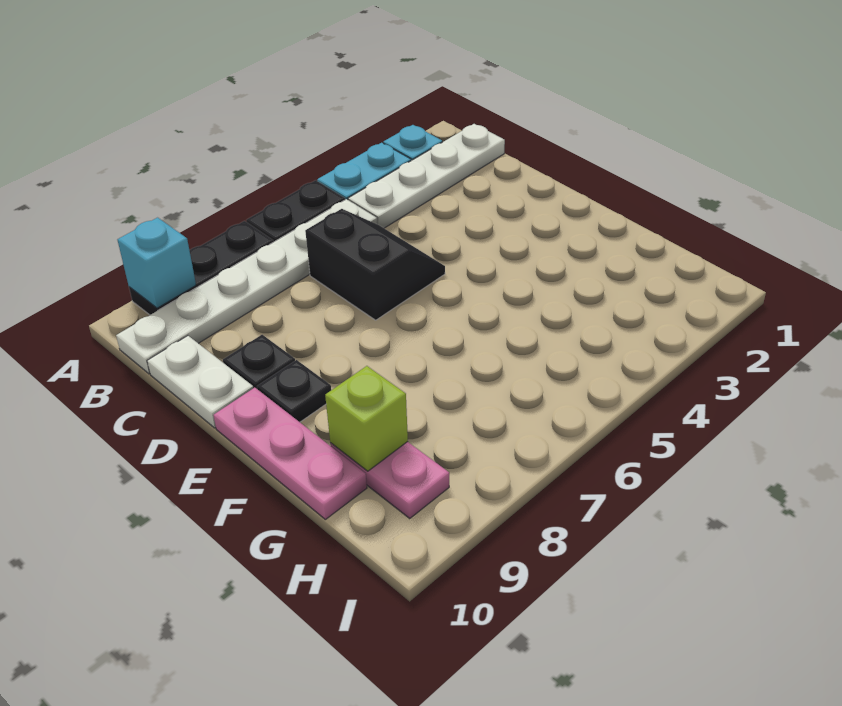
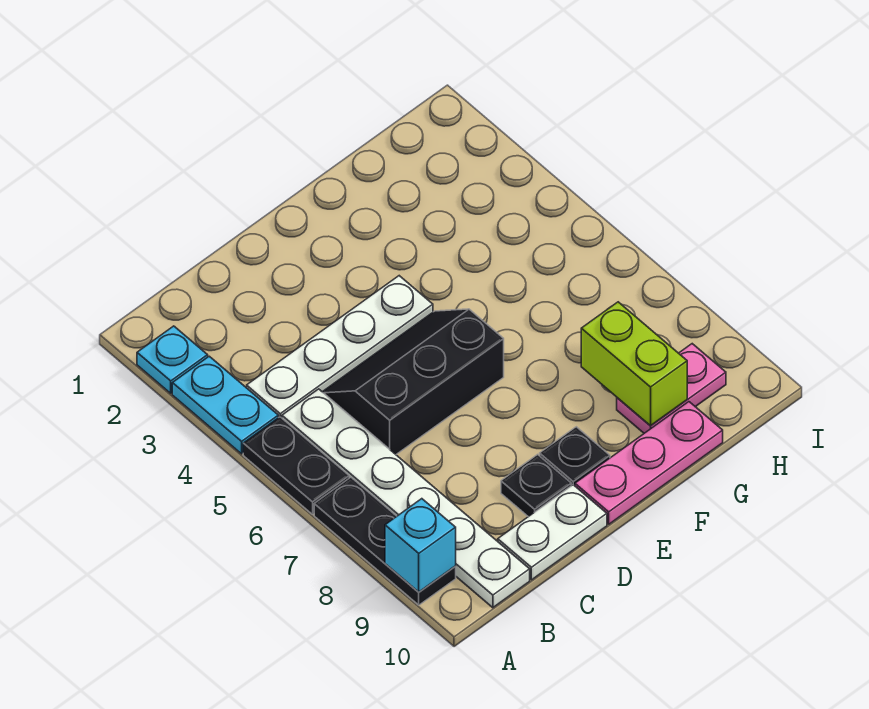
white 1x4 plate [348,124,505,228] -> white 1x4 plate turned to [247,276,433,418]
black 2x2 slope [305,209,445,320] -> black 2x3 slope [323,309,504,454]
lime 1x1 brick [325,366,408,471] -> lime 1x2 brick [581,302,687,426]

